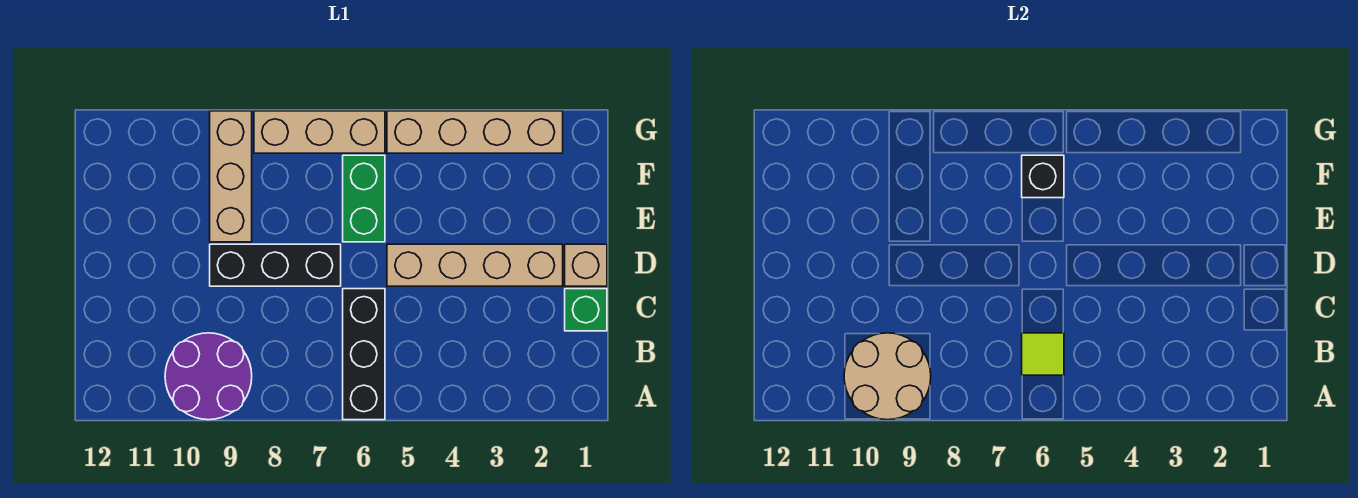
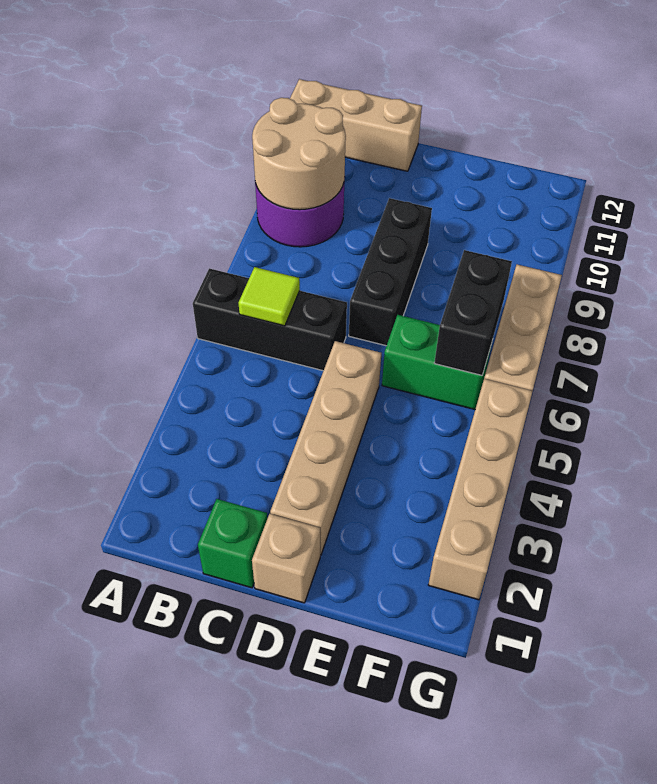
tan 1x3 brick [210,111,252,242] -> tan 1x3 brick moved to [290,79,422,171]
black 1x1 brick [1022,155,1064,198] -> black 1x2 brick [434,250,512,375]

